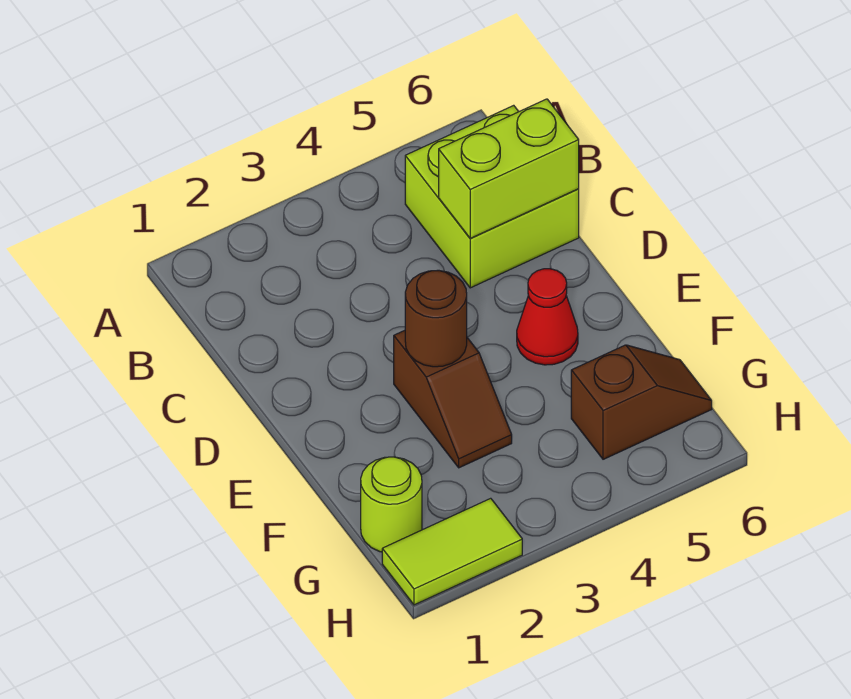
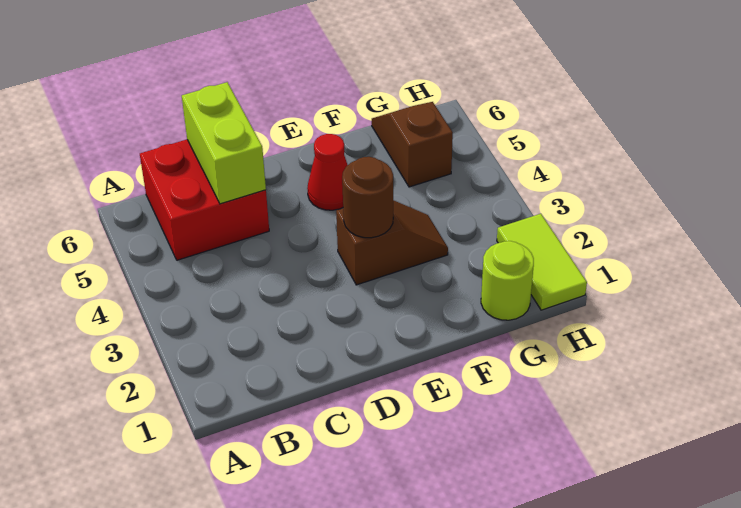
lime 2x2 brick [405,105,579,288] -> red 2x2 brick [140,140,269,260]

